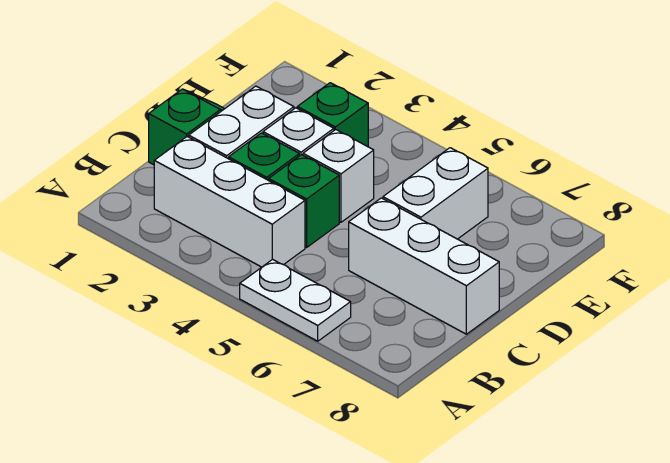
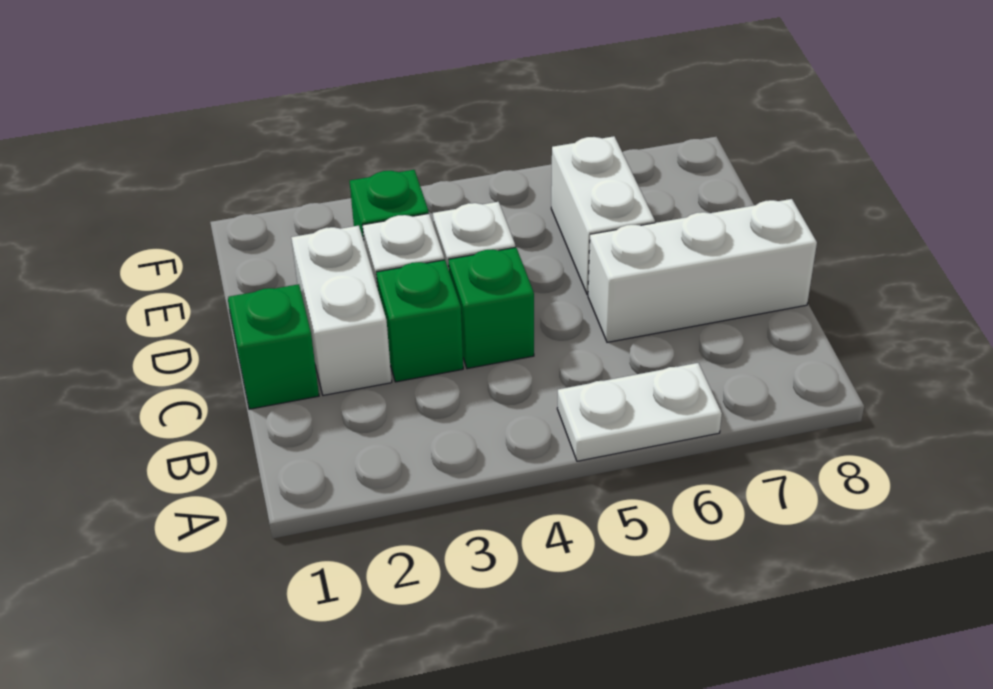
white 1x3 brick [154,137,305,267] -> none

